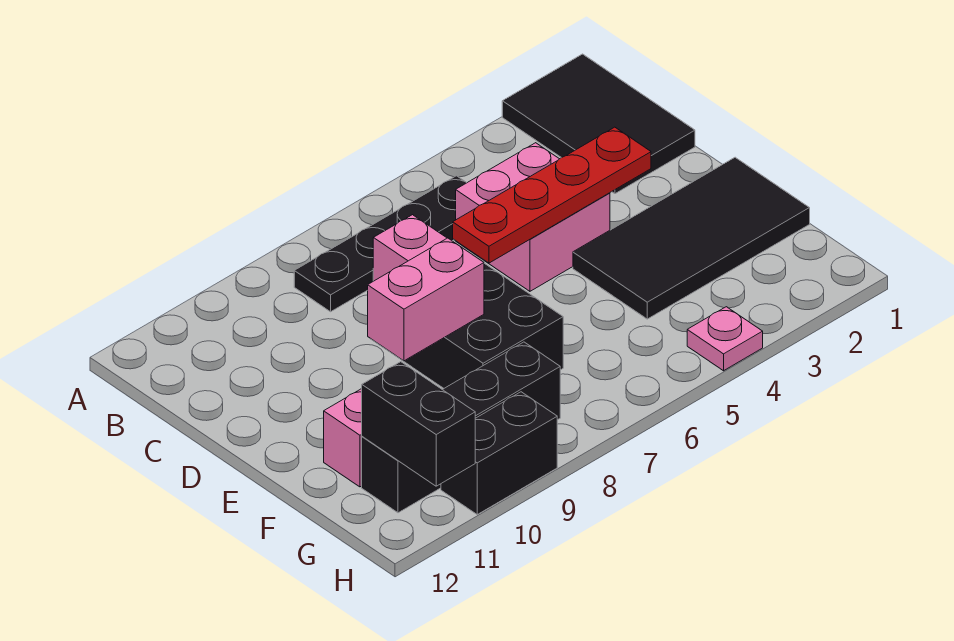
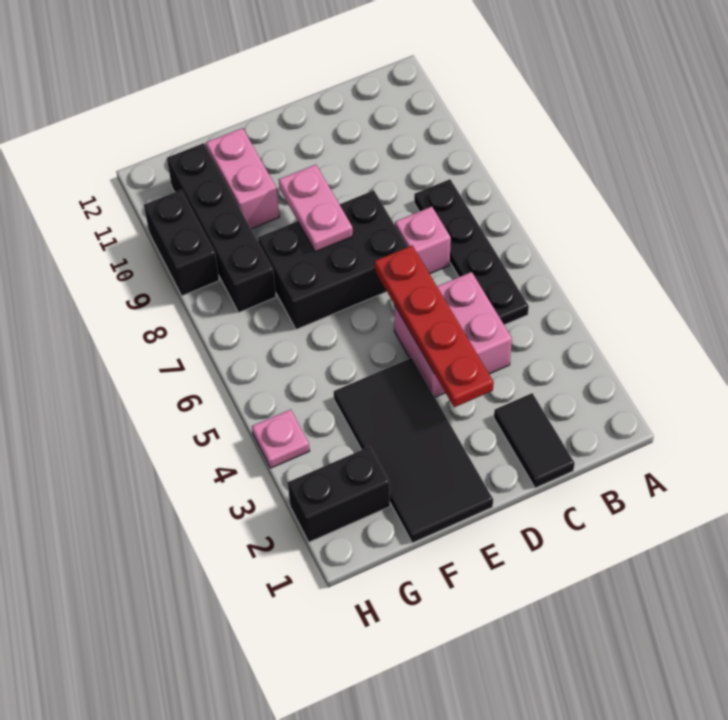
black 2x3 tile [502,54,695,194] -> black 1x2 tile [494,393,575,488]
pink 1x2 brick [368,238,484,361] -> pink 1x2 plate [279,165,353,252]
black 1x2 brick [362,362,475,486] -> black 1x2 brick moved to [288,447,390,542]

